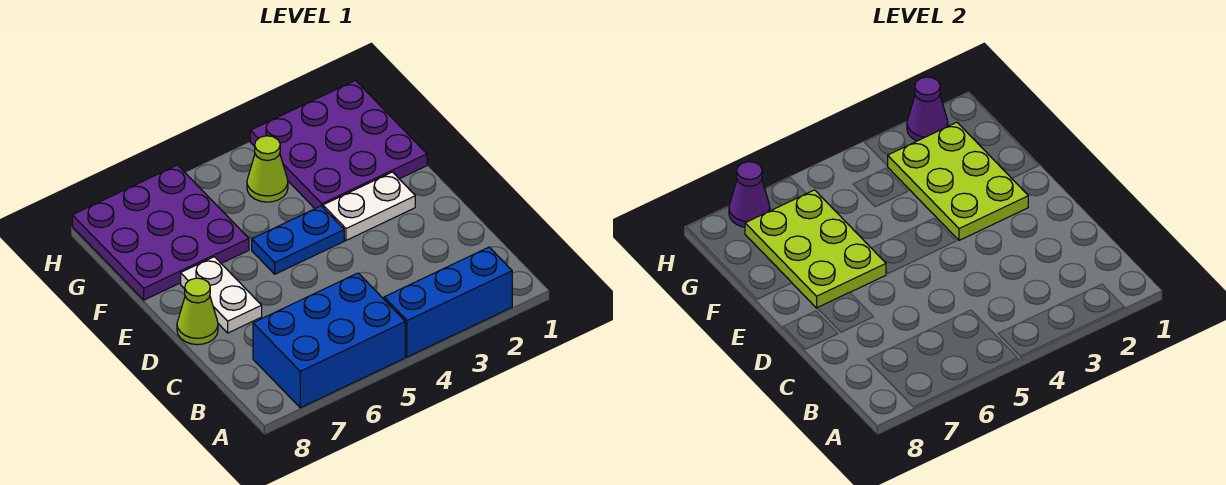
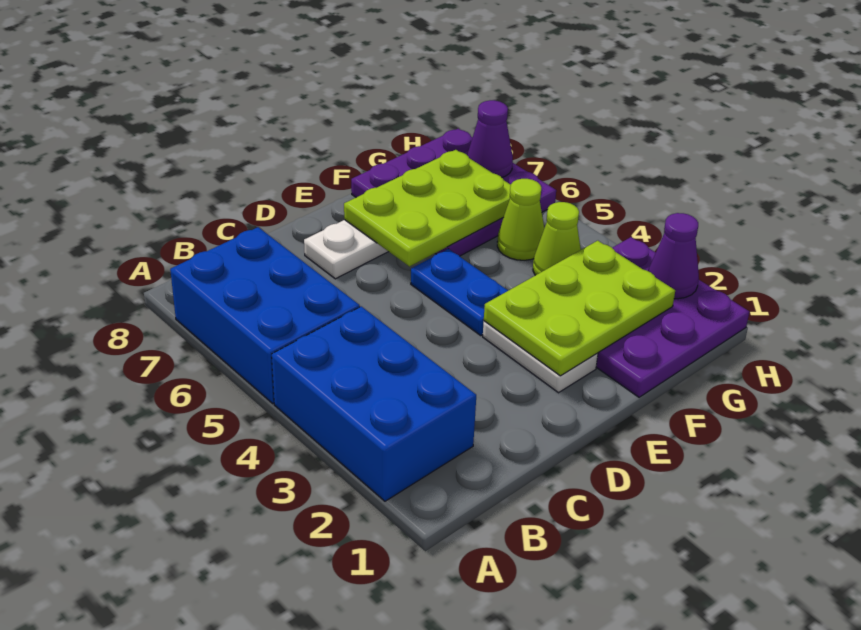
blue 1x3 brick [384,247,512,357] -> blue 2x3 brick [272,306,476,501]
lime 1x1 cone [177,278,218,345] -> lime 1x1 cone moved to [497,179,544,260]

